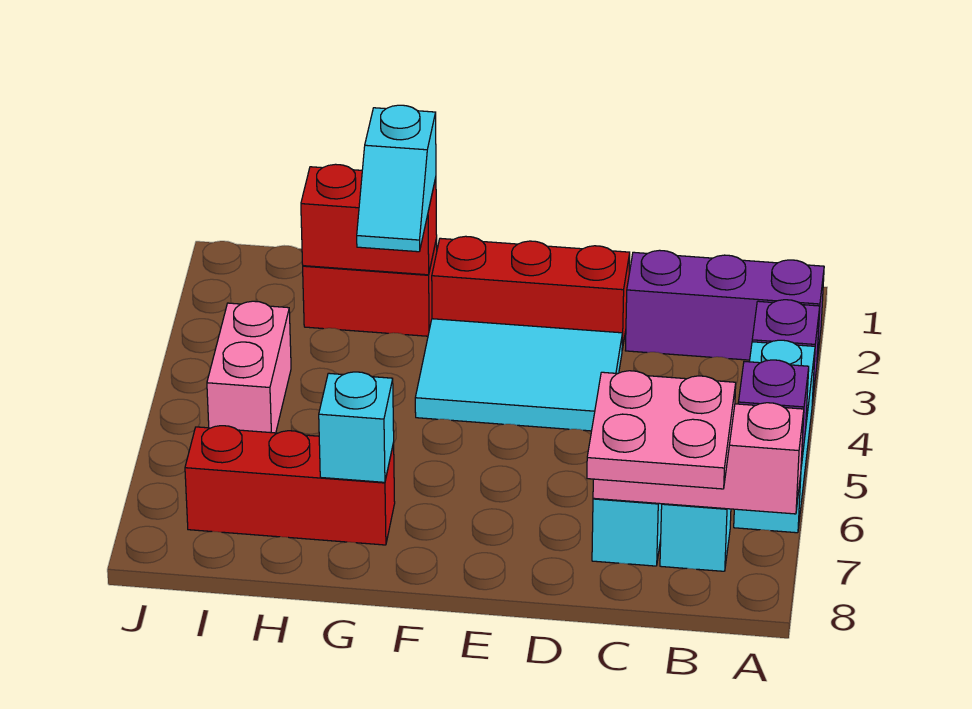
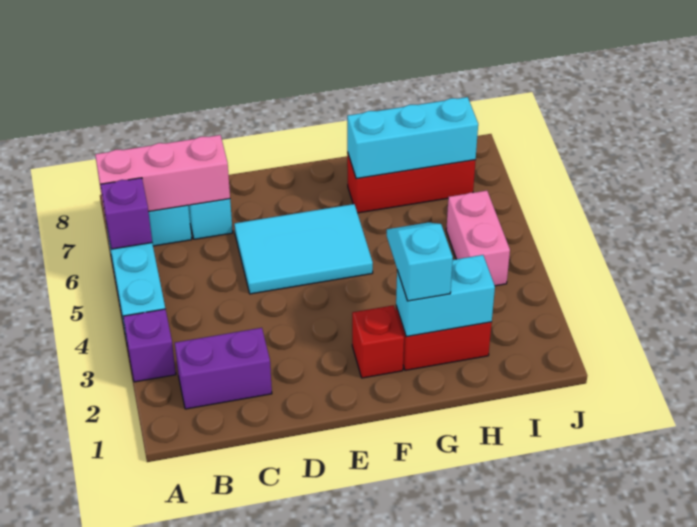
purple 1x3 brick [625,250,824,360] -> purple 1x2 brick [175,328,272,409]
pink 2x2 plate [587,371,736,489] -> none
red 1x3 brick [432,236,630,350] -> red 1x1 brick [352,305,404,378]
cyan 2x3 tile [415,319,622,431] -> cyan 2x3 tile moved to [234,204,373,294]
red 1x2 brick [301,164,437,275] -> cyan 1x2 brick [396,255,495,337]
cyan 1x1 brick [319,372,394,482] -> cyan 1x3 brick [347,97,478,179]

